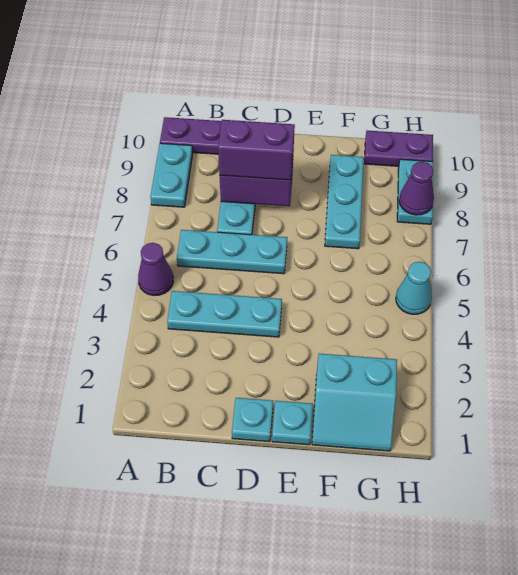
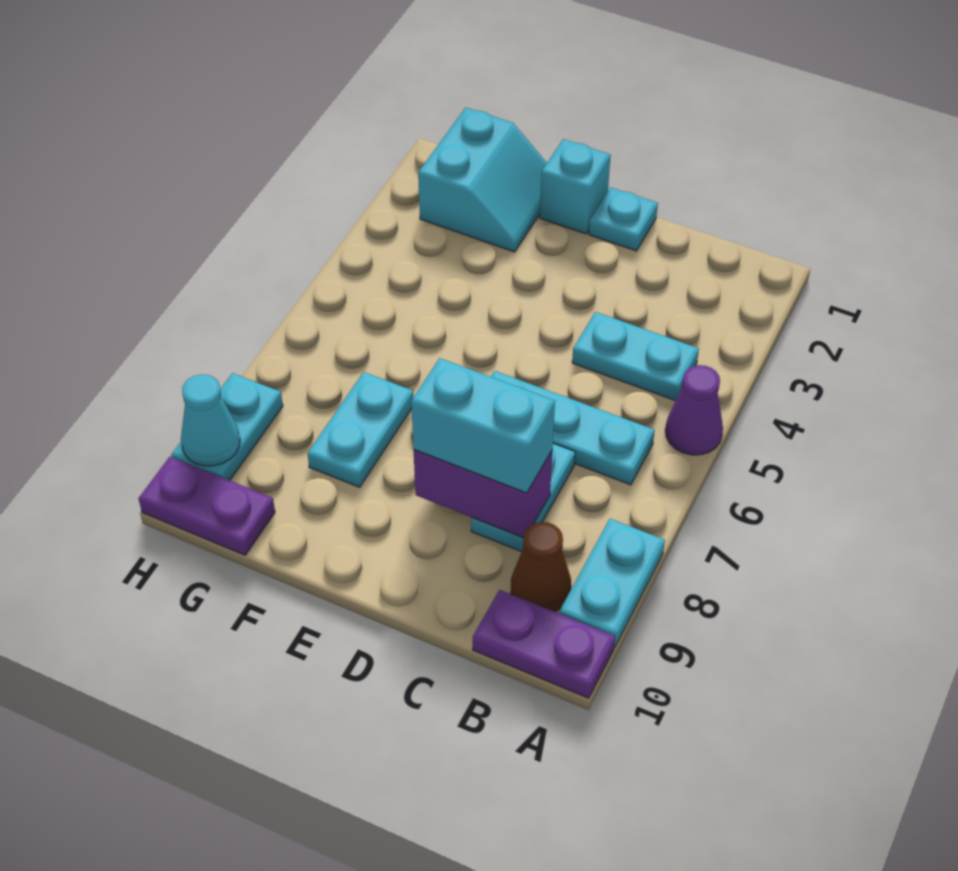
cyan 1x3 plate [167,291,282,337] -> cyan 1x2 plate [572,312,699,401]
none -> brown 1x1 cone [511,522,571,612]
purple 1x2 brick [218,120,295,180] -> cyan 1x2 brick [411,358,555,493]
cyan 1x1 plate [272,401,313,445] -> cyan 1x1 brick [540,139,611,234]
cyan 2x2 slope [312,354,397,451] -> cyan 2x2 slope turned to [418,108,547,252]
cyan 1x3 plate [325,155,364,249] -> cyan 1x2 plate [308,372,413,487]
cyan 1x1 cone [396,262,432,314] -> cyan 1x1 cone moved to [181,374,240,466]
purple 1x1 cone [399,162,434,215] -> none

